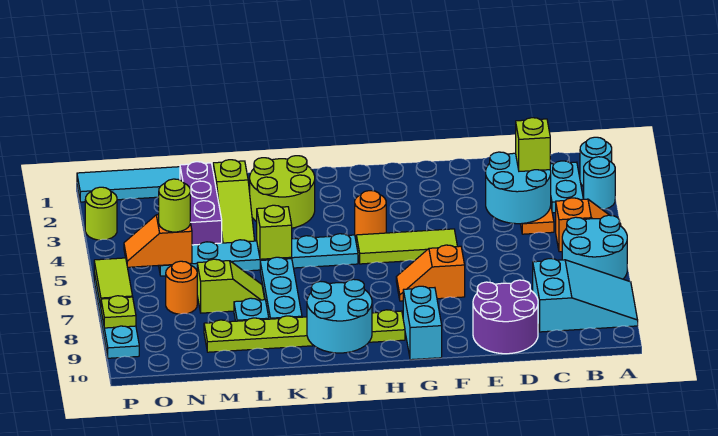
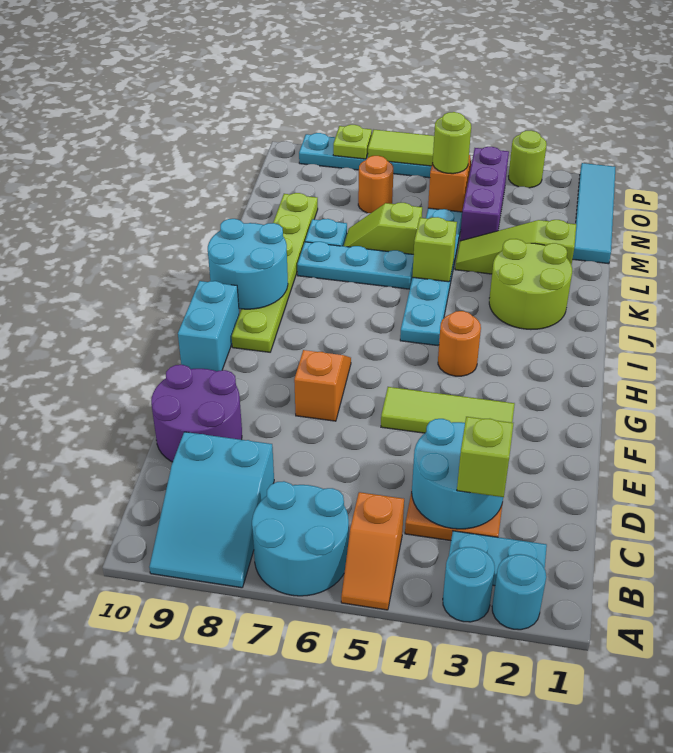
lime 1x3 tile [356,229,458,264] -> lime 1x3 tile turned to [381,387,515,433]
cyan 1x2 brick [403,286,442,360] -> cyan 1x2 brick turned to [178,281,239,371]
lime 1x2 slope [197,259,265,313] -> lime 1x2 slope turned to [344,202,422,254]
purple 1x3 brick [180,162,222,245] -> purple 1x3 brick turned to [460,147,509,241]

